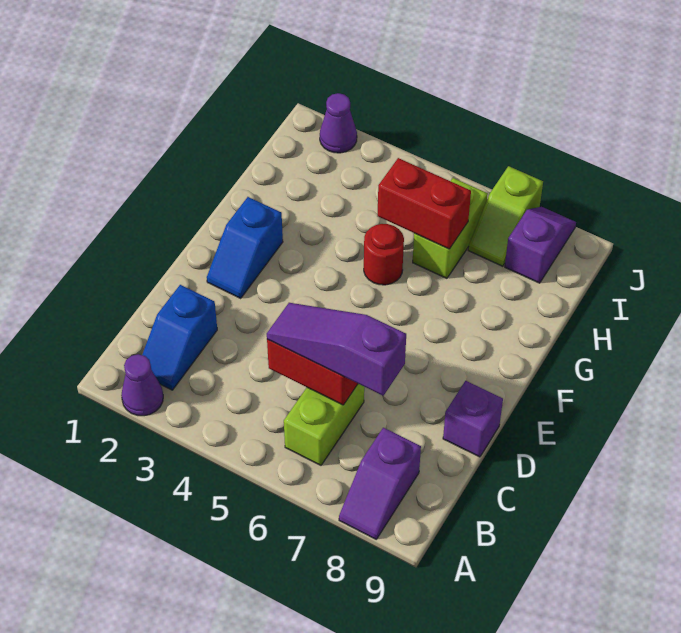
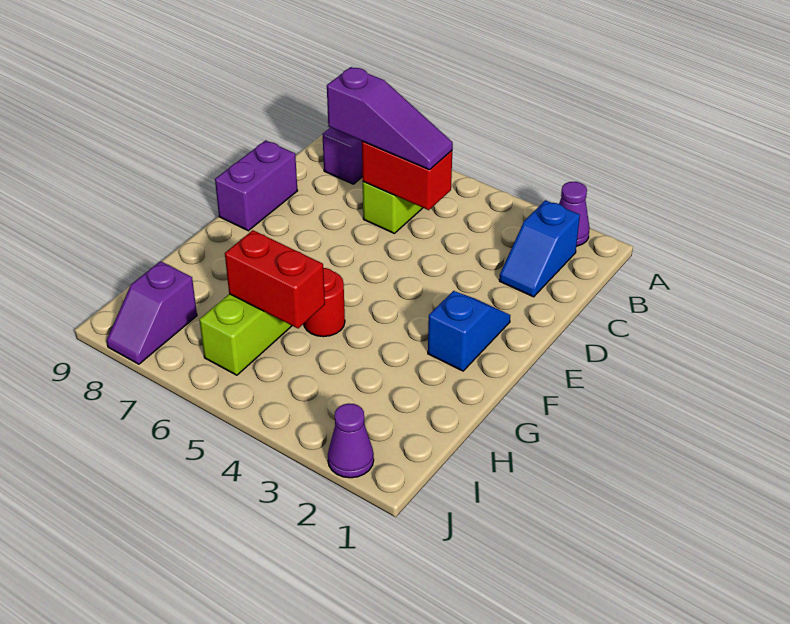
blue 1x2 slope [142,285,217,390] -> blue 1x2 slope turned to [499,200,580,297]
purple 1x1 brick [443,381,503,457] -> purple 1x2 brick [215,140,297,231]
lime 1x2 slope [468,166,543,266] -> none

